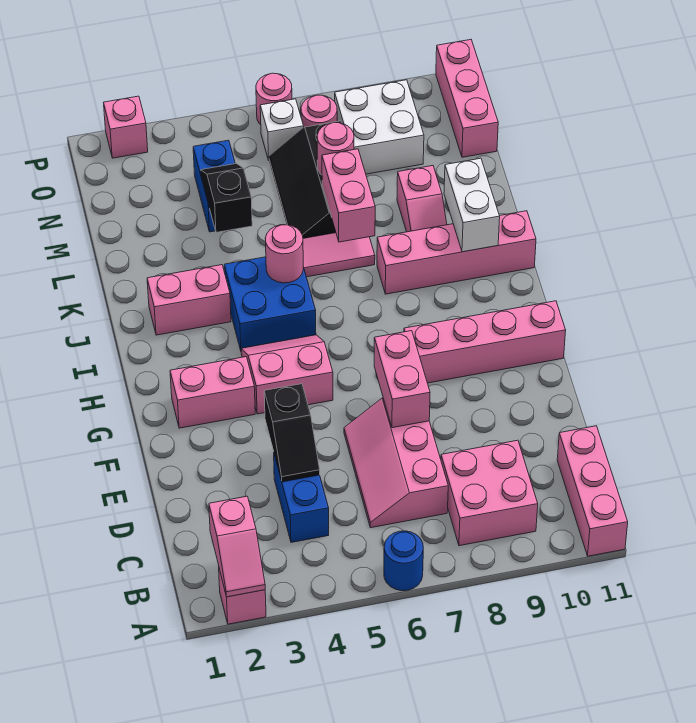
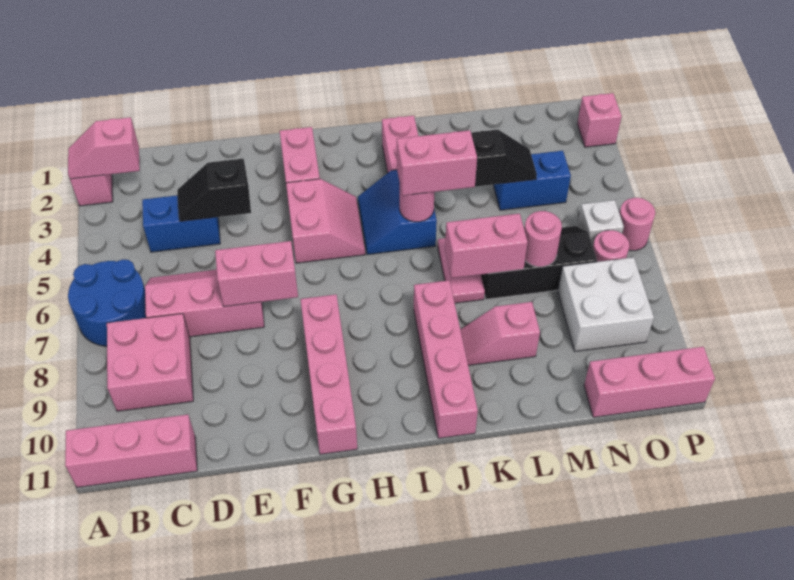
blue 1x1 round brick [384,531,423,591] -> blue 2x2 round brick [68,260,146,346]
blue 2x2 brick [224,257,316,350] -> blue 2x2 slope [358,170,437,255]
none -> pink 1x2 brick [397,130,477,196]
white 1x2 brick [444,158,500,252] -> none

